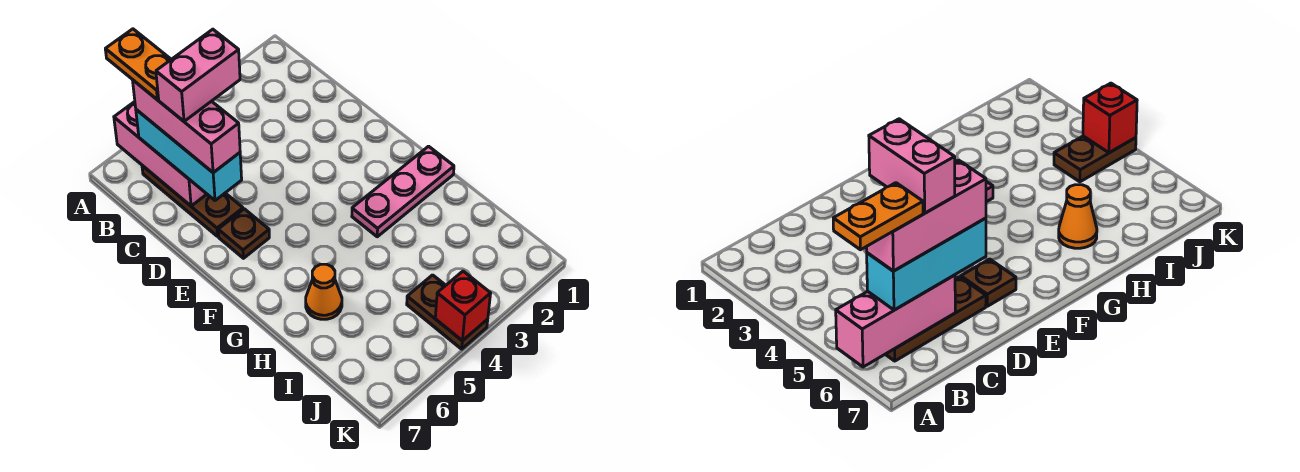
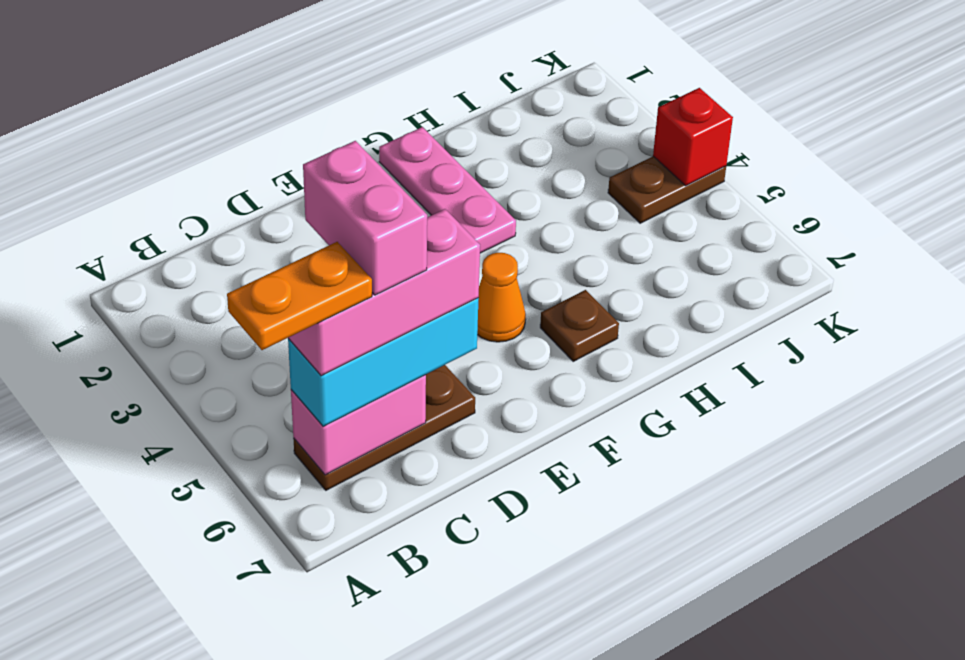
pink 1x3 brick [114,102,206,206] -> pink 1x2 brick [291,375,426,475]
brown 1x1 plate [218,209,269,258] -> brown 1x1 plate moved to [540,290,619,361]
orange 1x1 cone [306,264,342,319] -> orange 1x1 cone moved to [477,253,526,342]

